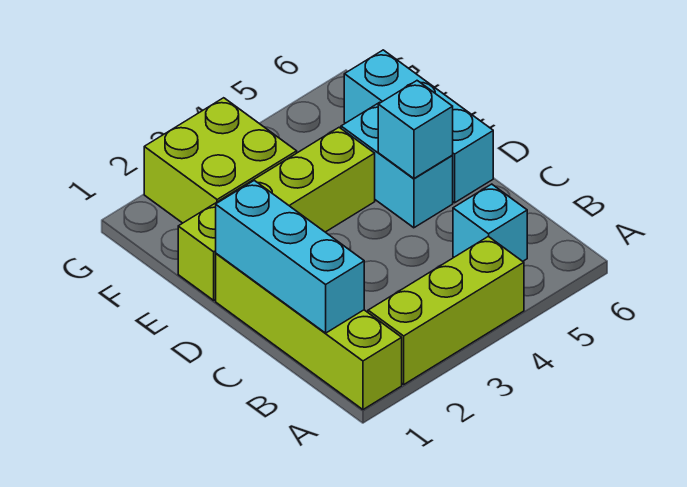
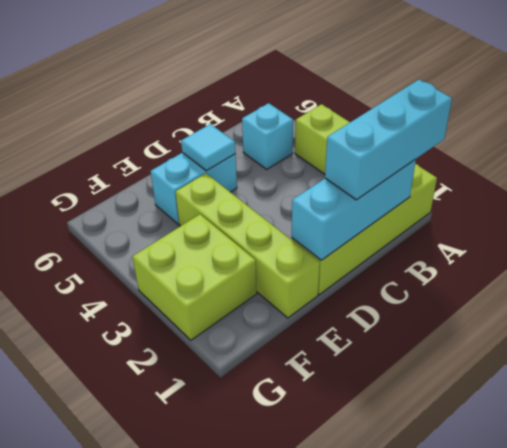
cyan 1x1 brick [378,81,453,178] -> cyan 1x1 tile [181,124,235,171]
cyan 1x3 brick [344,50,493,203] -> cyan 1x3 brick moved to [325,80,452,200]

